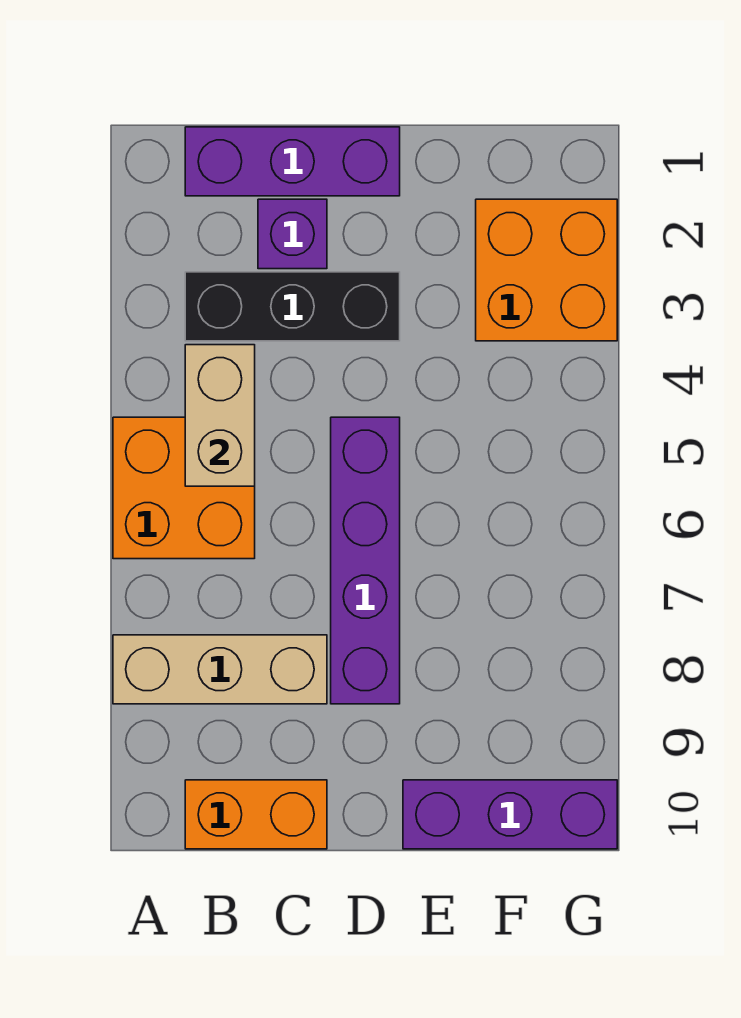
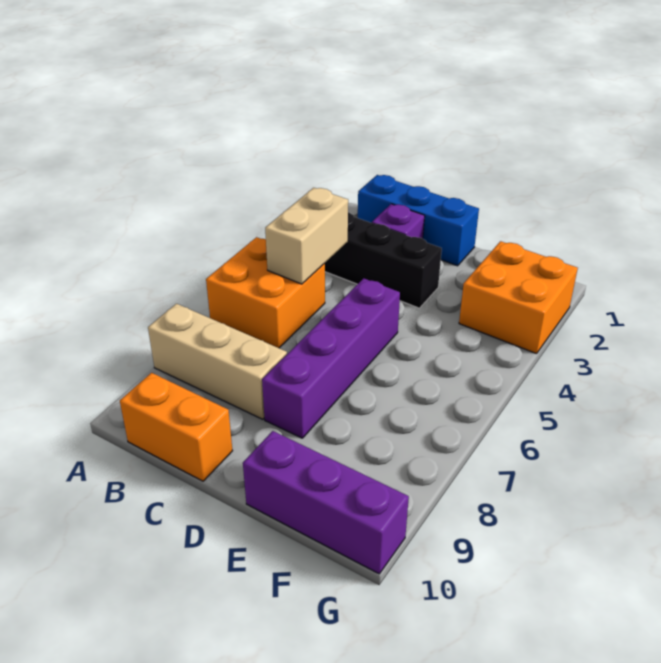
purple 1x3 brick [185,127,400,196] -> blue 1x3 brick [358,175,479,266]

